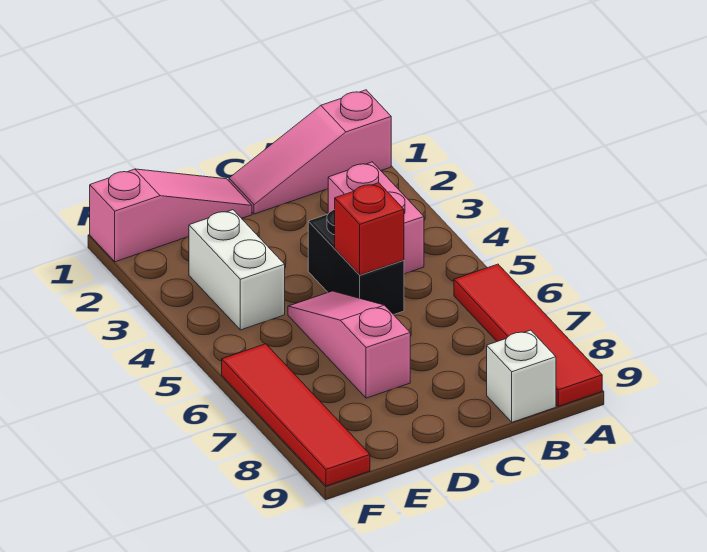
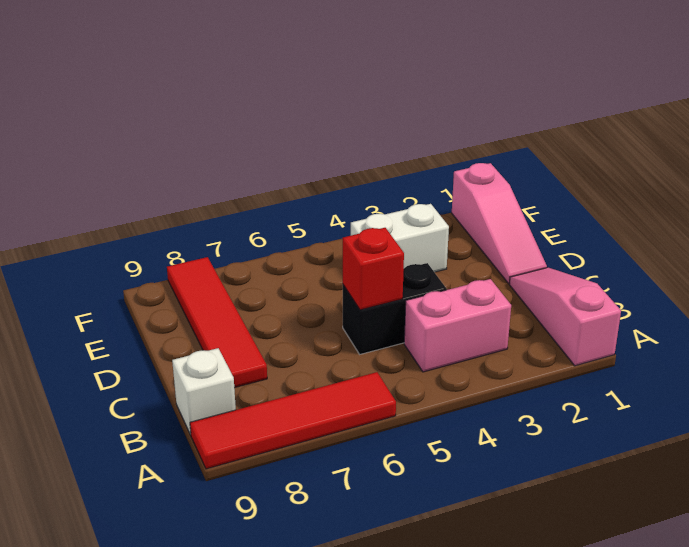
pink 1x3 slope [288,291,410,398] -> none
red 1x4 tile [222,344,370,486] -> red 1x4 tile turned to [167,257,267,388]

